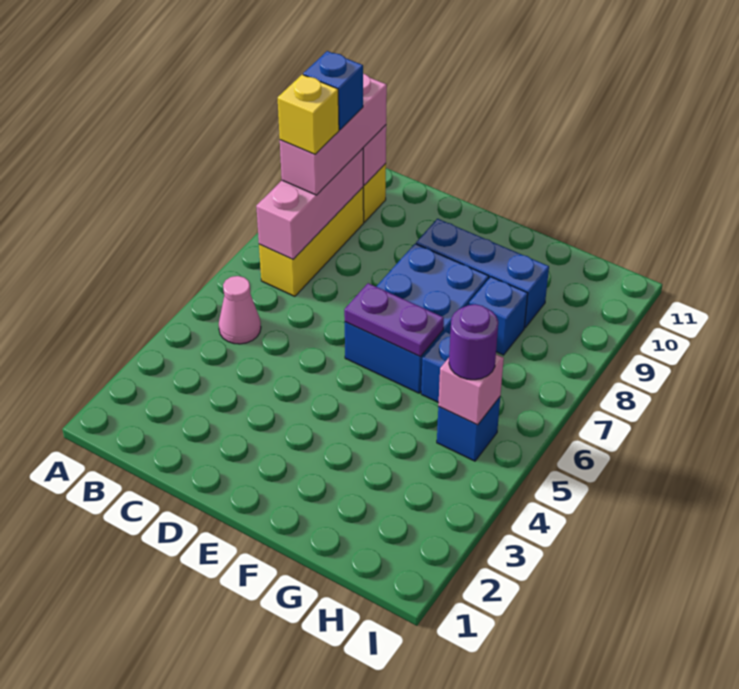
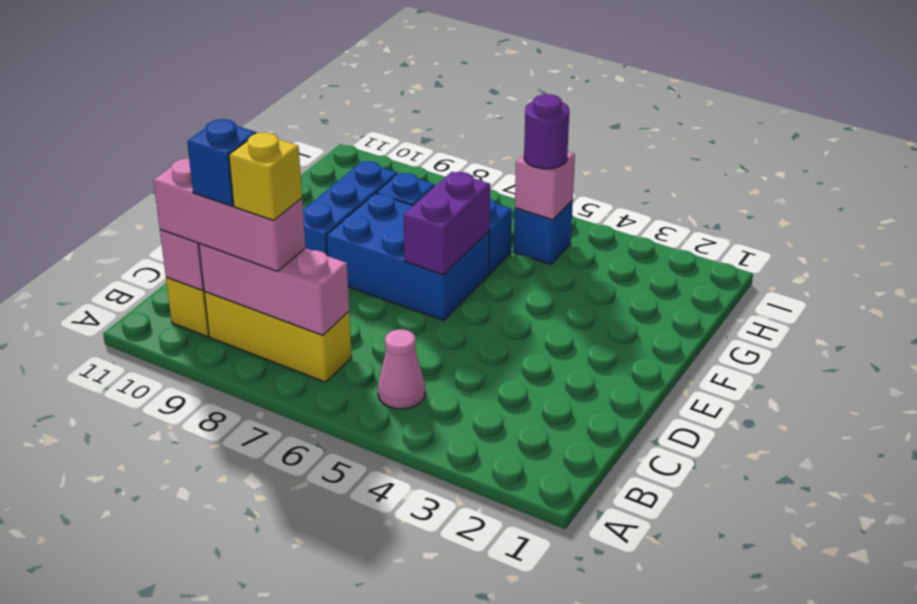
purple 1x2 plate [344,283,444,357] -> purple 1x2 brick [404,172,490,275]

